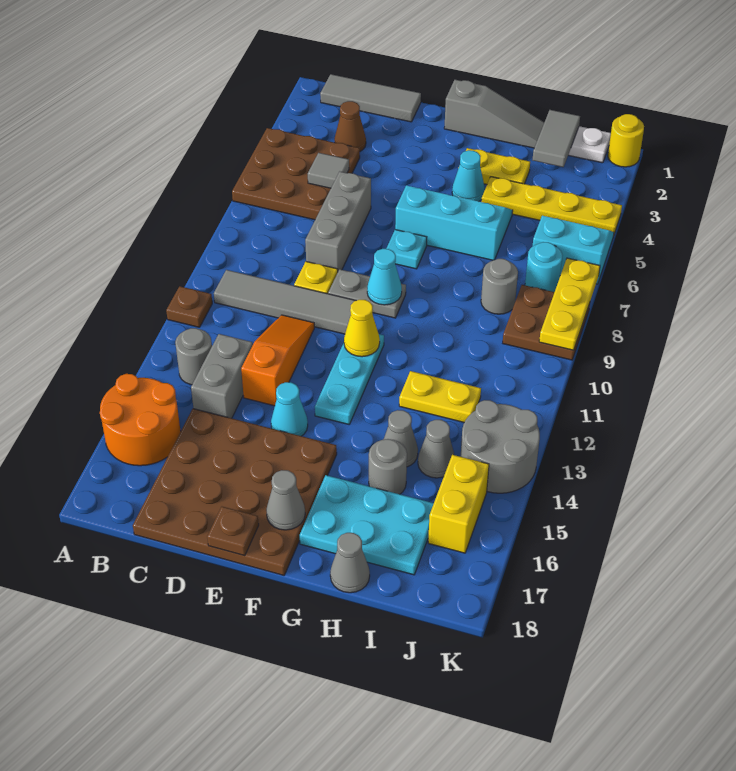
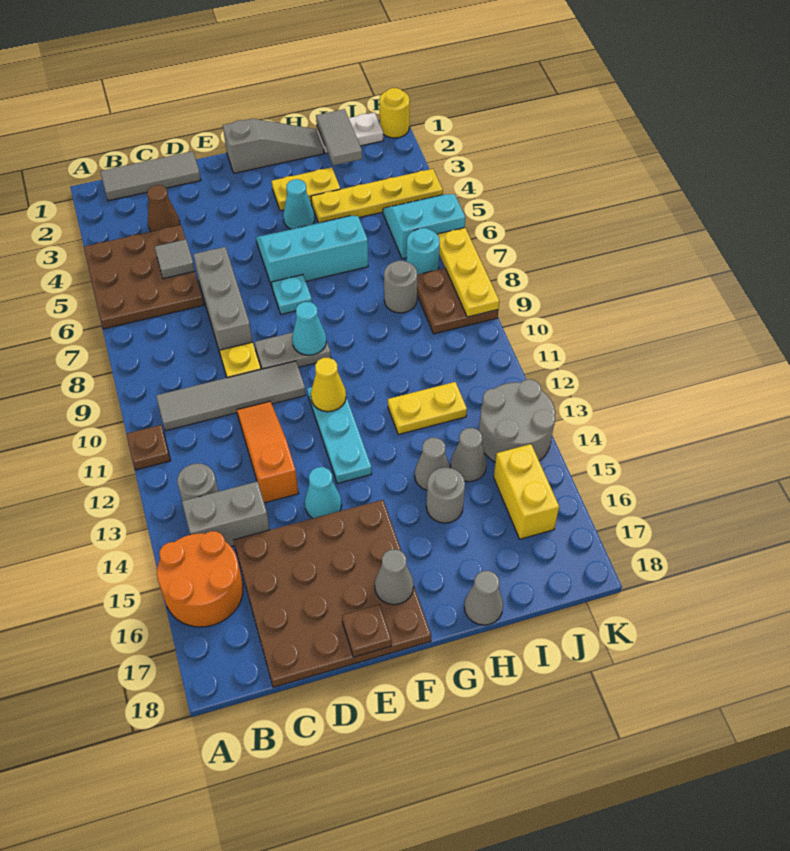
grey 1x2 brick [191,334,253,418] -> grey 1x2 brick turned to [182,481,270,546]
cyan 2x3 plate [300,475,434,575] -> none

